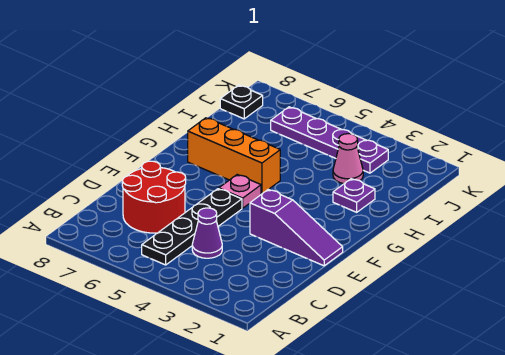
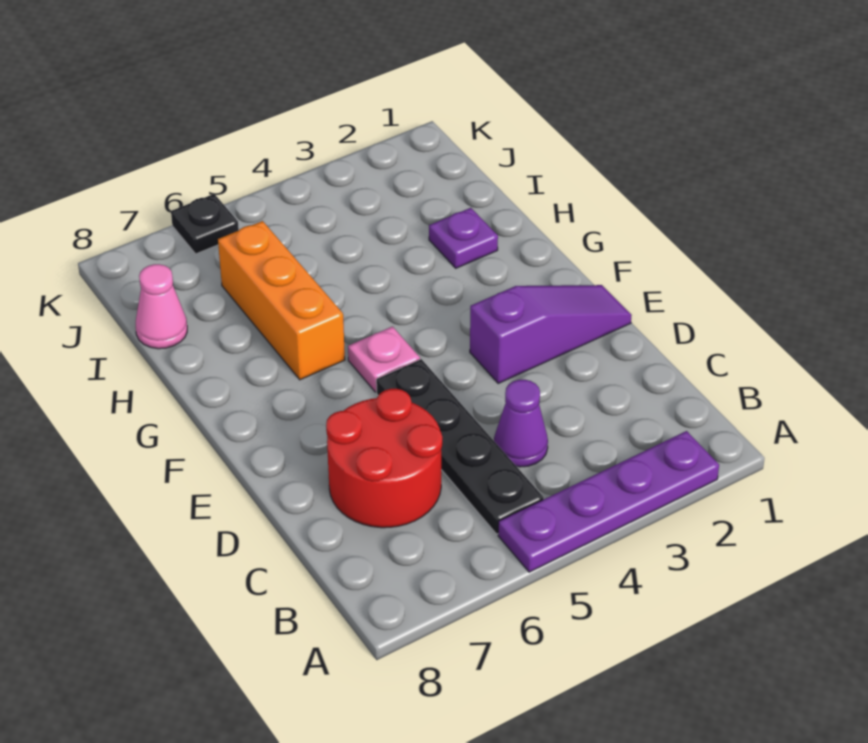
orange 1x3 brick [188,118,280,194] -> orange 1x3 brick turned to [218,221,345,380]
pink 1x1 cone [333,134,363,184] -> pink 1x1 cone moved to [136,264,187,349]
purple 1x4 plate [271,107,388,173] -> purple 1x4 plate moved to [498,431,719,572]
black 1x1 plate [220,85,263,119] -> black 1x1 plate moved to [171,194,239,254]

